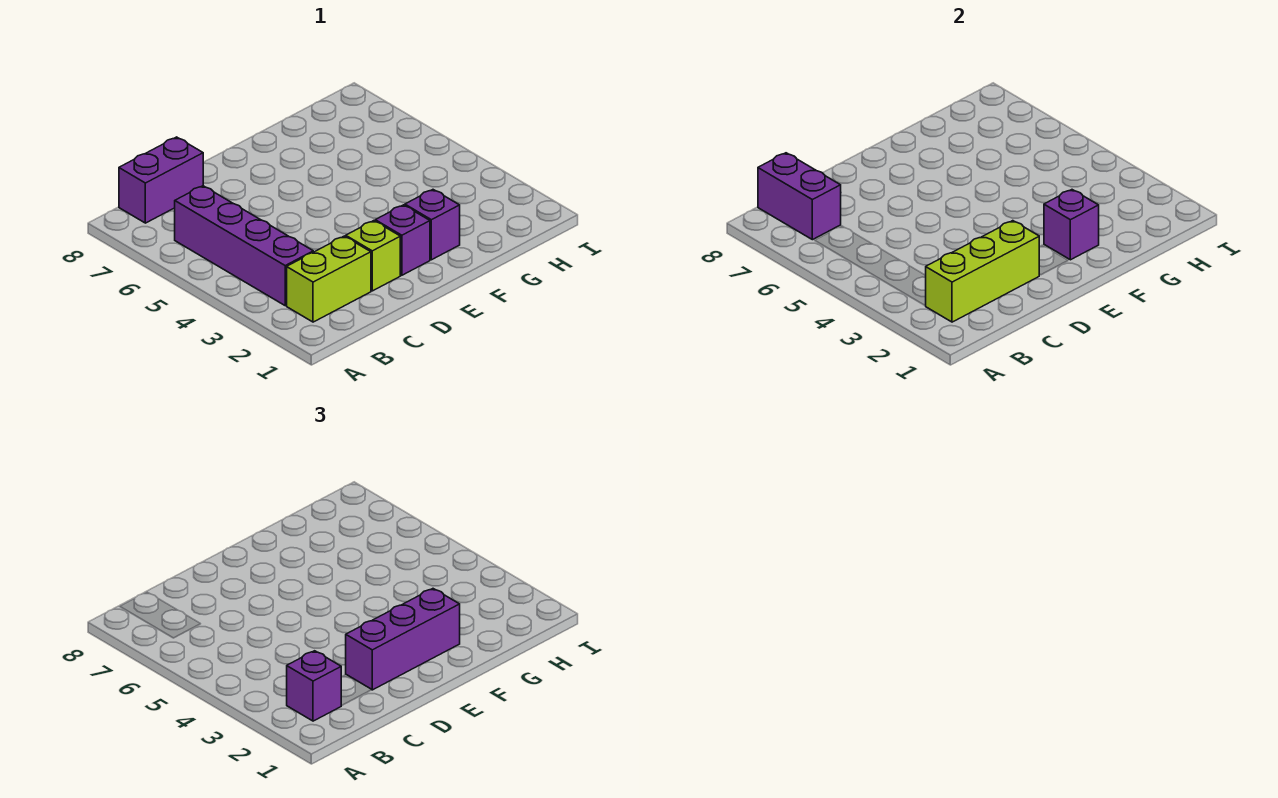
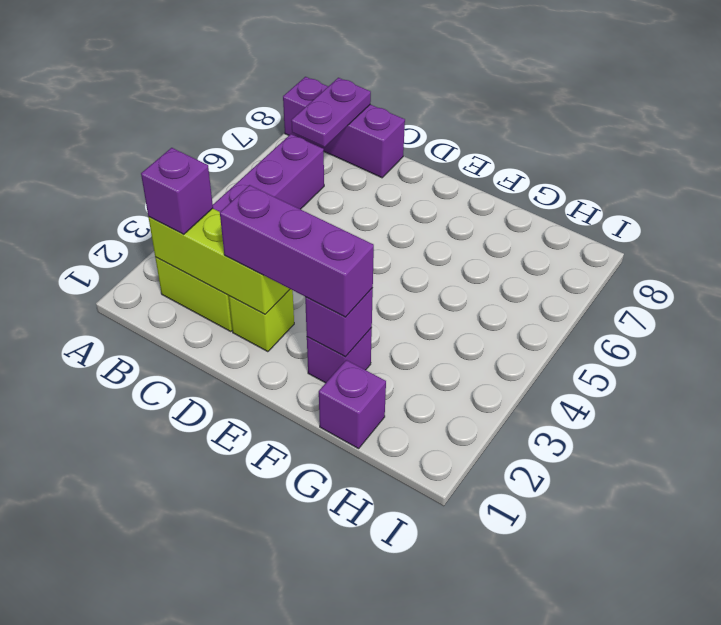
purple 1x2 brick [758,153,841,240] -> purple 1x2 plate [291,78,371,147]
purple 1x2 brick [119,137,203,223] -> purple 1x3 brick [283,77,405,178]
purple 1x1 brick [375,205,430,275] -> purple 1x1 brick moved to [319,360,386,449]

